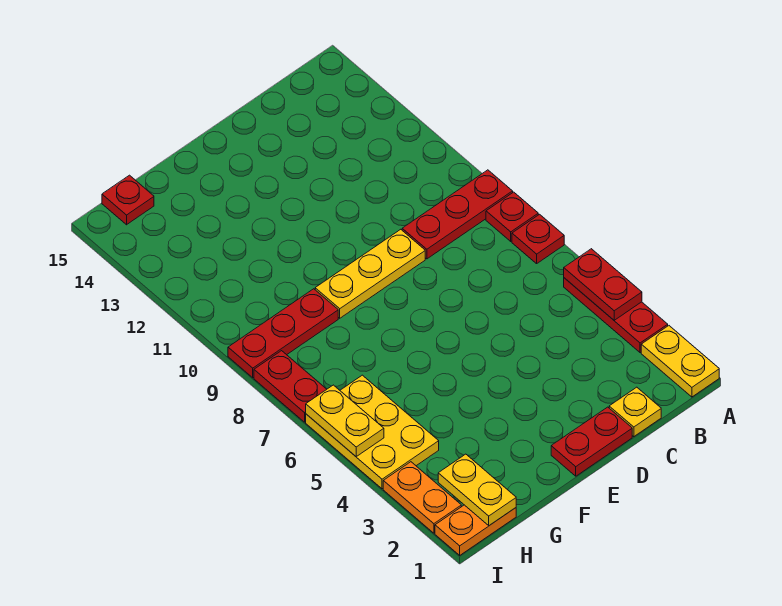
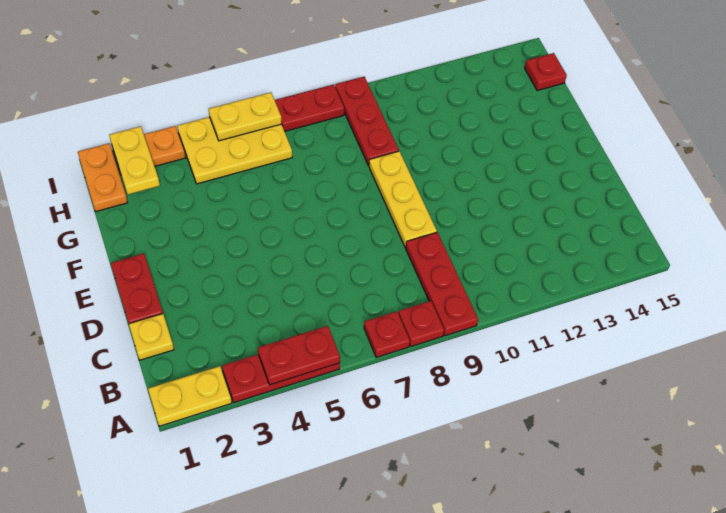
yellow 1x2 plate [438,454,516,526] -> yellow 1x2 plate turned to [109,126,160,194]

